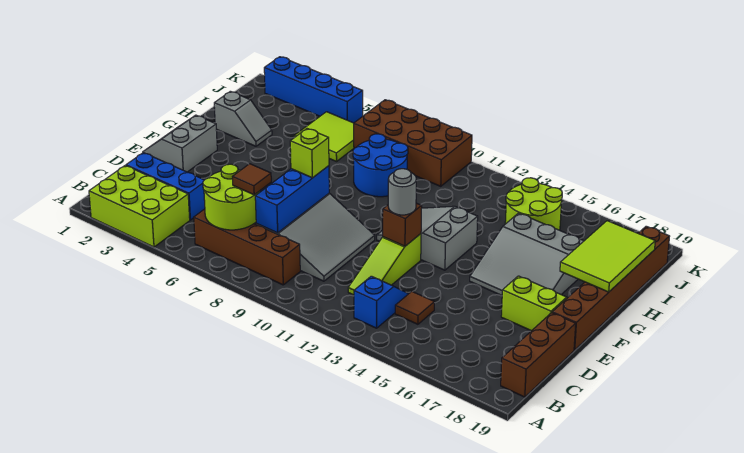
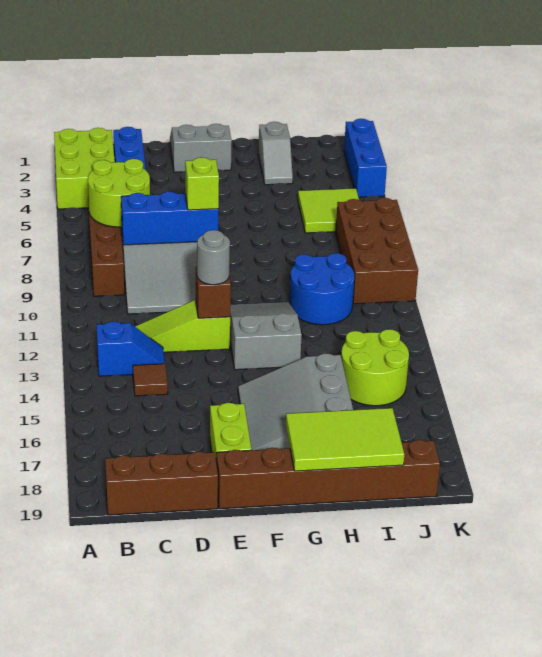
brown 1x1 tile [232,164,271,195] -> none
blue 2x2 round brick [353,134,408,197] -> blue 2x2 round brick moved to [290,253,354,325]
blue 1x4 brick [264,57,363,123] -> blue 1x3 brick [344,119,387,197]

